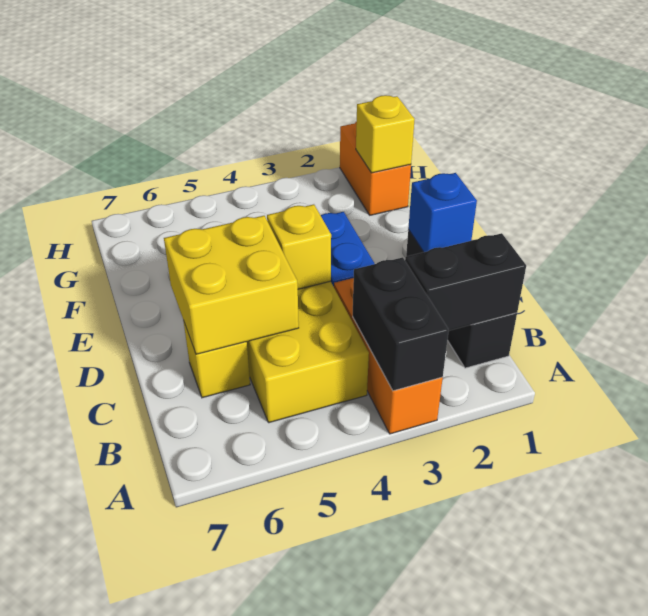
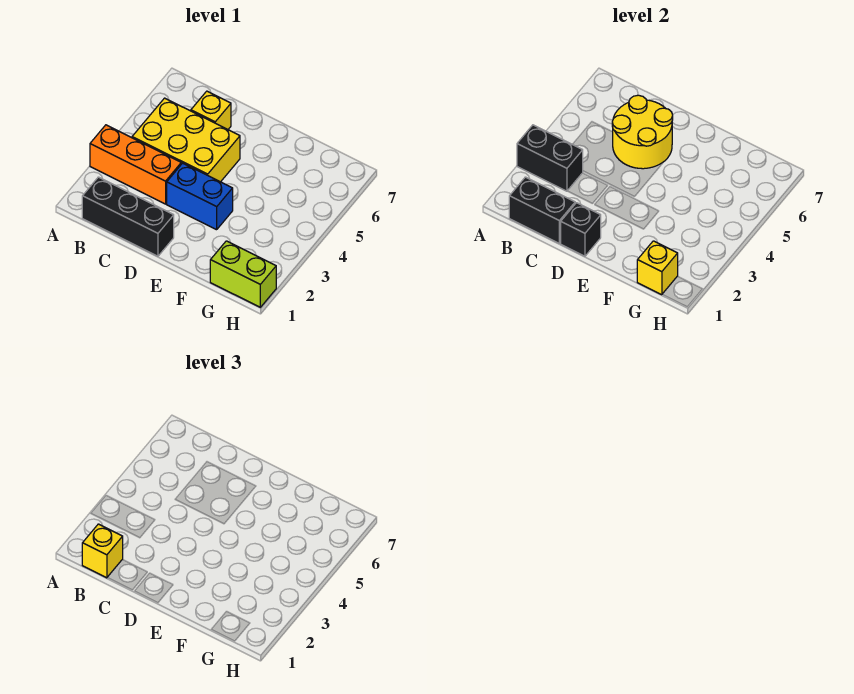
black 1x2 brick [405,233,526,331] -> black 1x2 brick turned to [509,177,575,243]
yellow 2x2 brick [164,216,299,354] -> yellow 2x2 round brick [612,95,673,169]
blue 1x1 brick [408,173,477,252] -> black 1x1 brick [561,203,601,256]
yellow 1x1 brick [267,204,331,289] -> yellow 1x1 brick moved to [82,524,123,578]
orange 1x2 brick [340,121,411,215] -> lime 1x2 brick [210,241,276,307]

